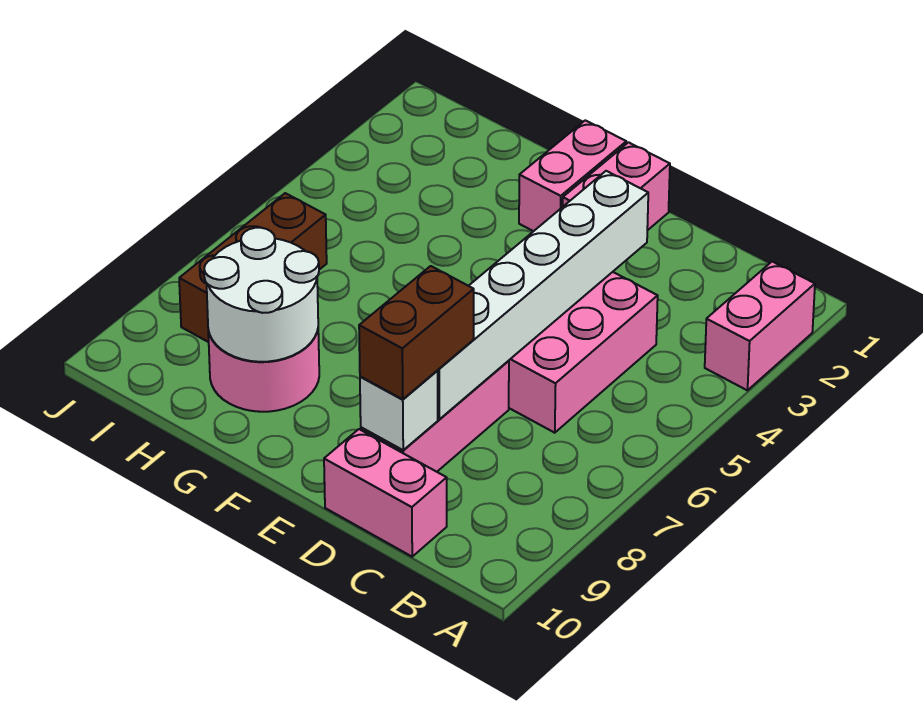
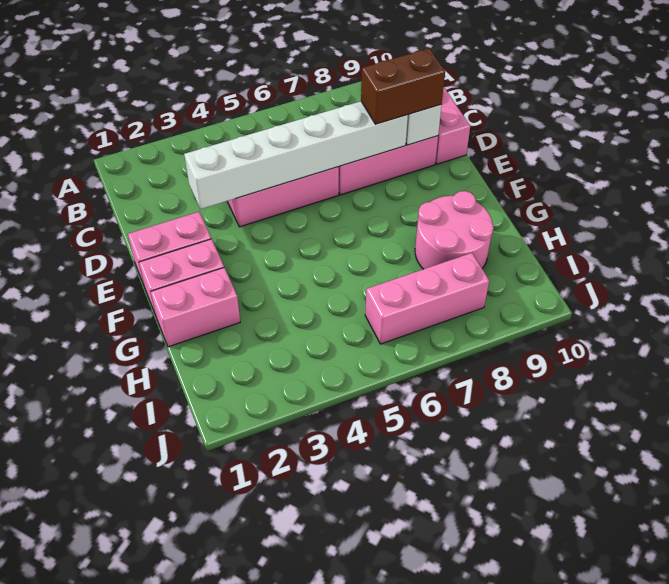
pink 1x2 brick [705,262,815,390] -> pink 1x2 brick moved to [151,268,240,347]
white 2x2 round brick [204,228,319,362] -> none
brown 1x3 brick [179,193,327,342] -> pink 1x3 brick [365,253,489,344]

